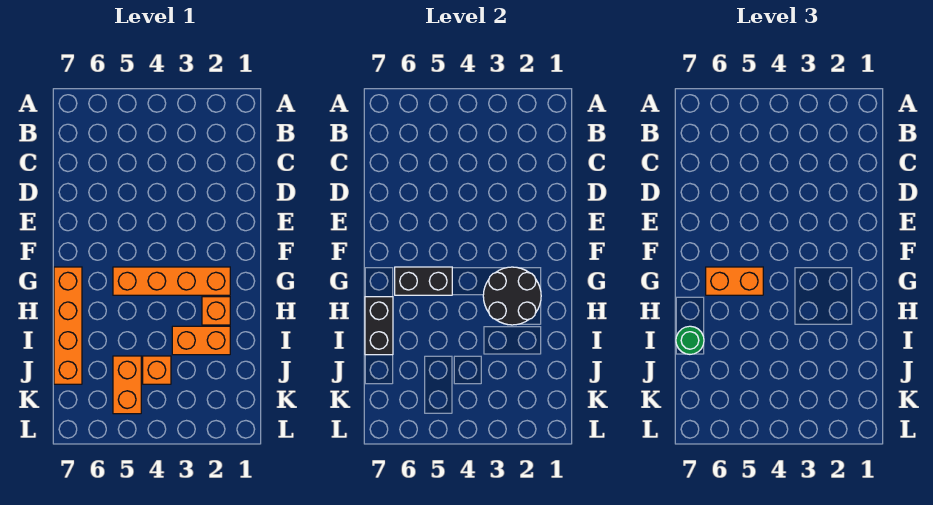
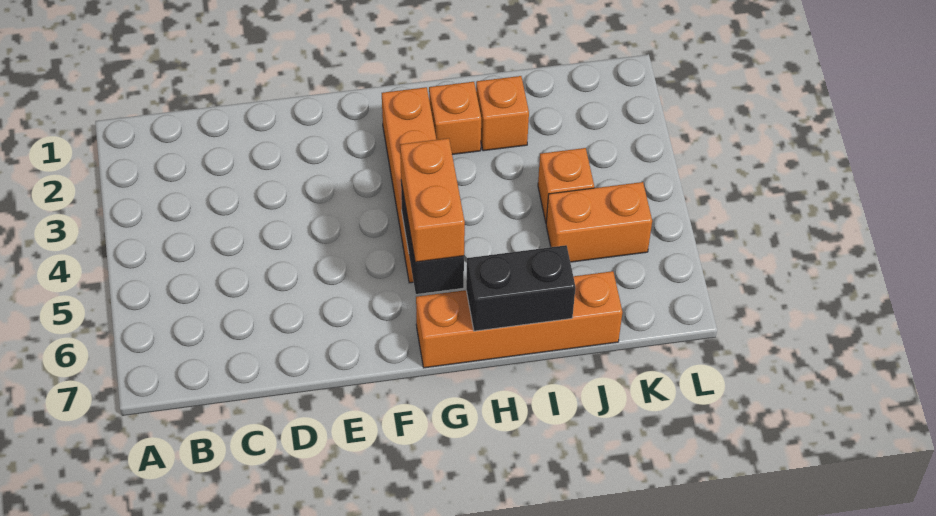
black 2x2 round brick [483,267,541,325] -> none
orange 1x2 brick [172,326,230,355] -> orange 1x1 brick [476,76,529,151]
green 1x1 round brick [676,326,704,354] -> none

